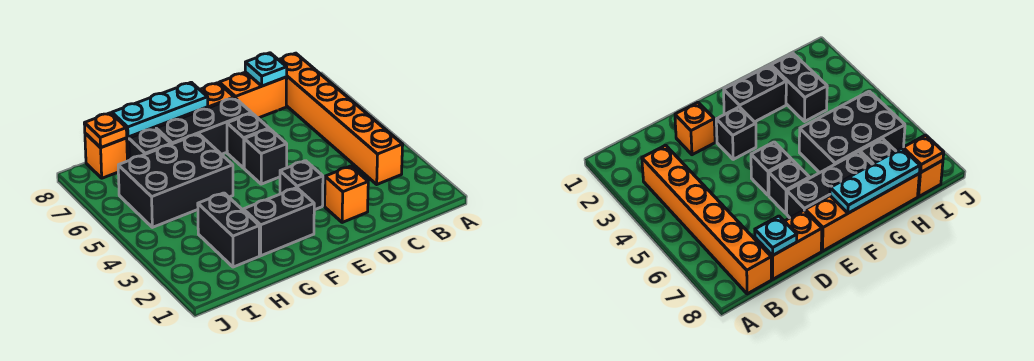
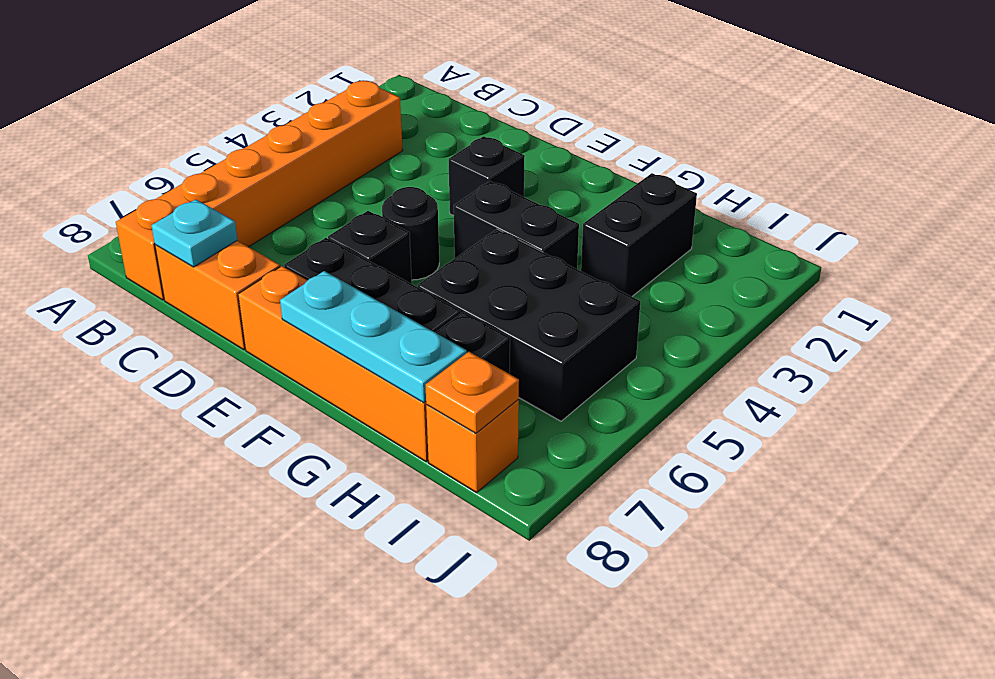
orange 1x1 brick [325,166,368,223] -> none
black 1x1 brick [244,129,287,184] -> black 1x1 round brick [382,187,439,280]
black 1x2 brick [243,188,314,256] -> black 1x2 brick moved to [454,181,579,269]

